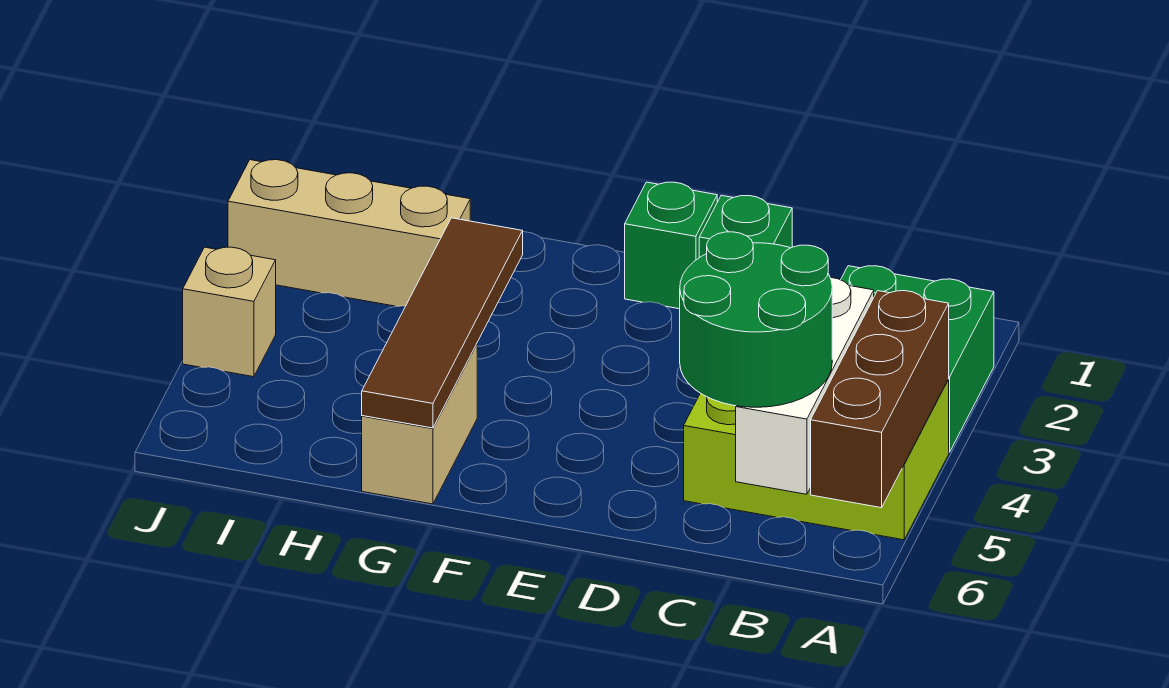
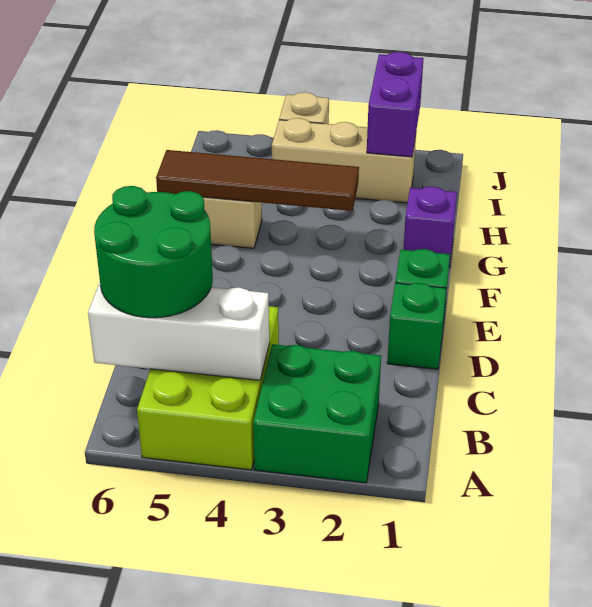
brown 1x3 brick [811,291,949,508] -> none
none -> purple 1x1 brick [403,186,457,267]
tan 1x3 brick [228,160,470,306] -> tan 1x3 brick turned to [272,118,416,203]
none -> purple 1x2 brick [367,52,423,157]

